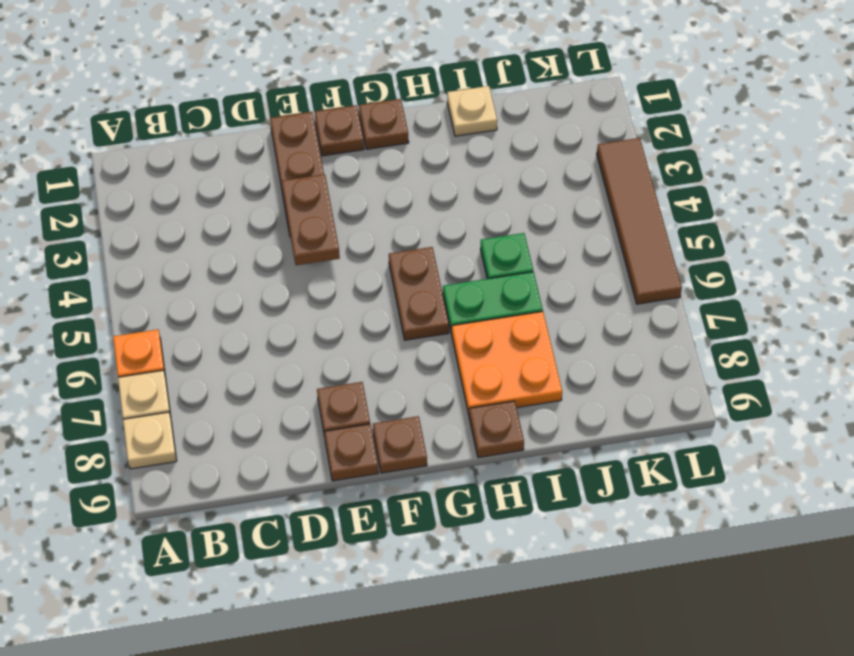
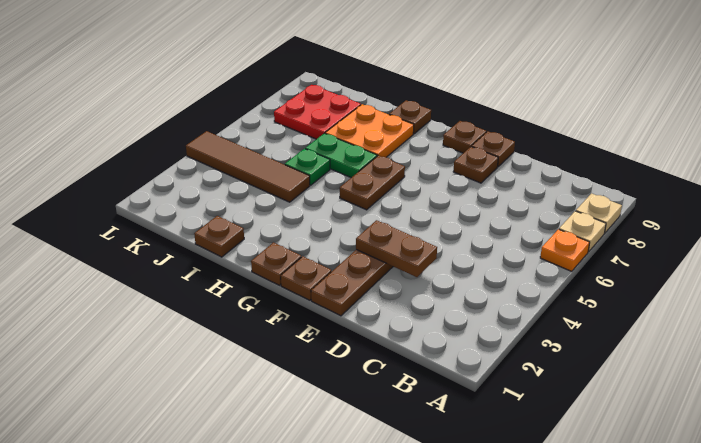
brown 1x2 plate [282,174,340,265] -> brown 1x2 plate turned to [356,220,437,277]
tan 1x1 plate [447,86,497,136] -> brown 1x1 plate [194,216,244,257]
none -> red 2x2 plate [274,85,361,139]
brown 1x4 tile [597,138,682,304] -> brown 1x4 tile turned to [186,131,310,202]

